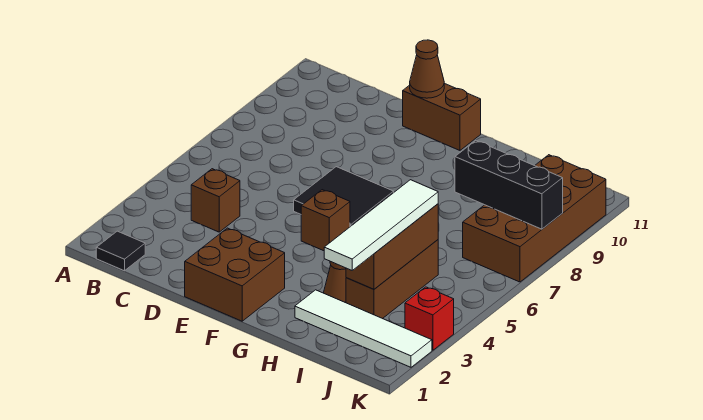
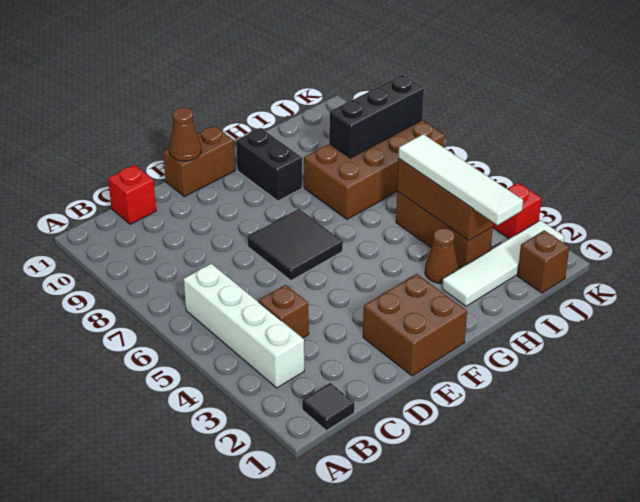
none -> white 1x4 brick [184,264,304,388]
none -> red 1x1 brick [108,165,156,224]
brown 1x1 brick [301,190,350,251] -> brown 1x1 brick moved to [518,230,569,293]
none -> black 1x2 brick [236,128,302,201]
brown 2x4 brick [463,155,606,282] -> brown 2x4 brick turned to [304,121,445,219]

